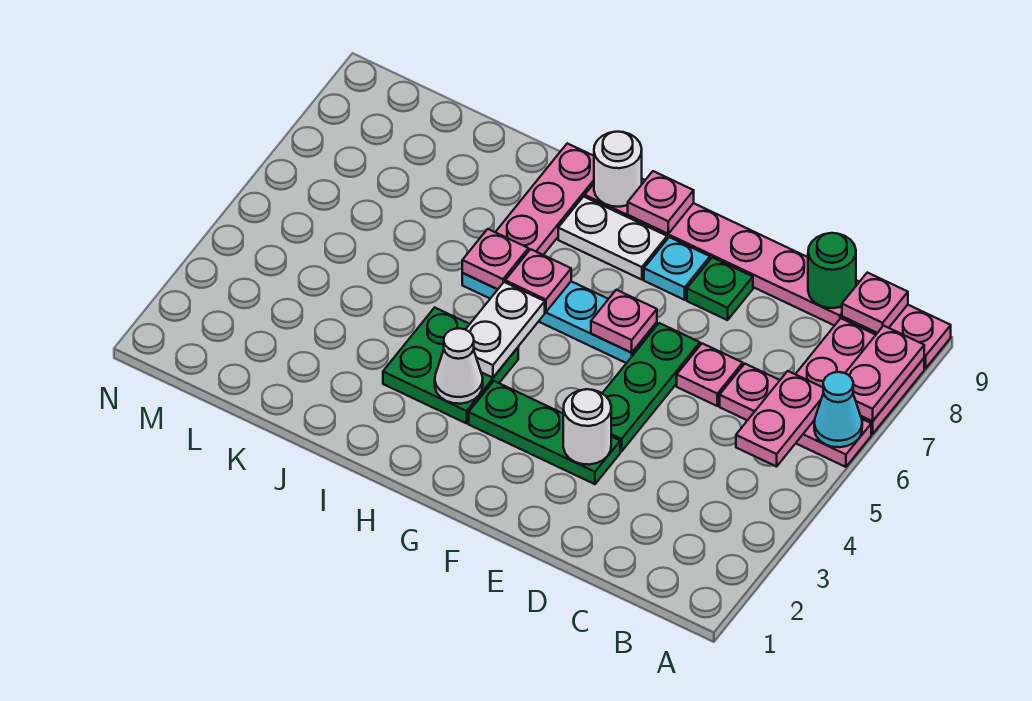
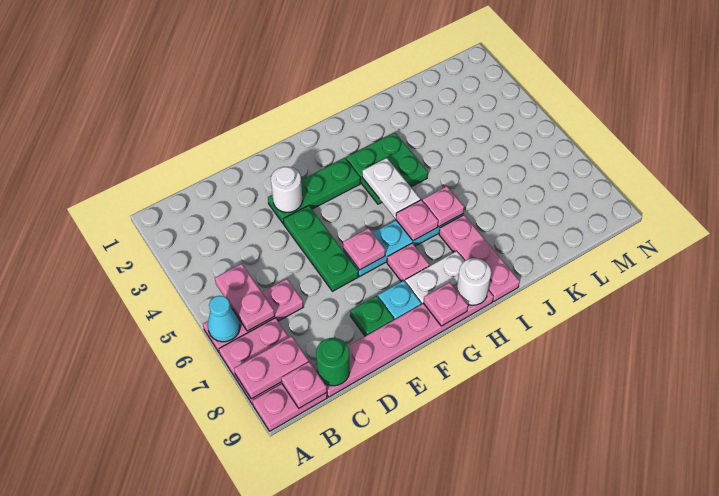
pink 1x2 plate [845,326,924,421] -> pink 1x2 plate turned to [234,336,309,399]
pink 1x1 plate [677,343,743,406] -> pink 1x1 plate moved to [387,243,429,282]
white 1x1 cone [435,328,483,404] -> none

